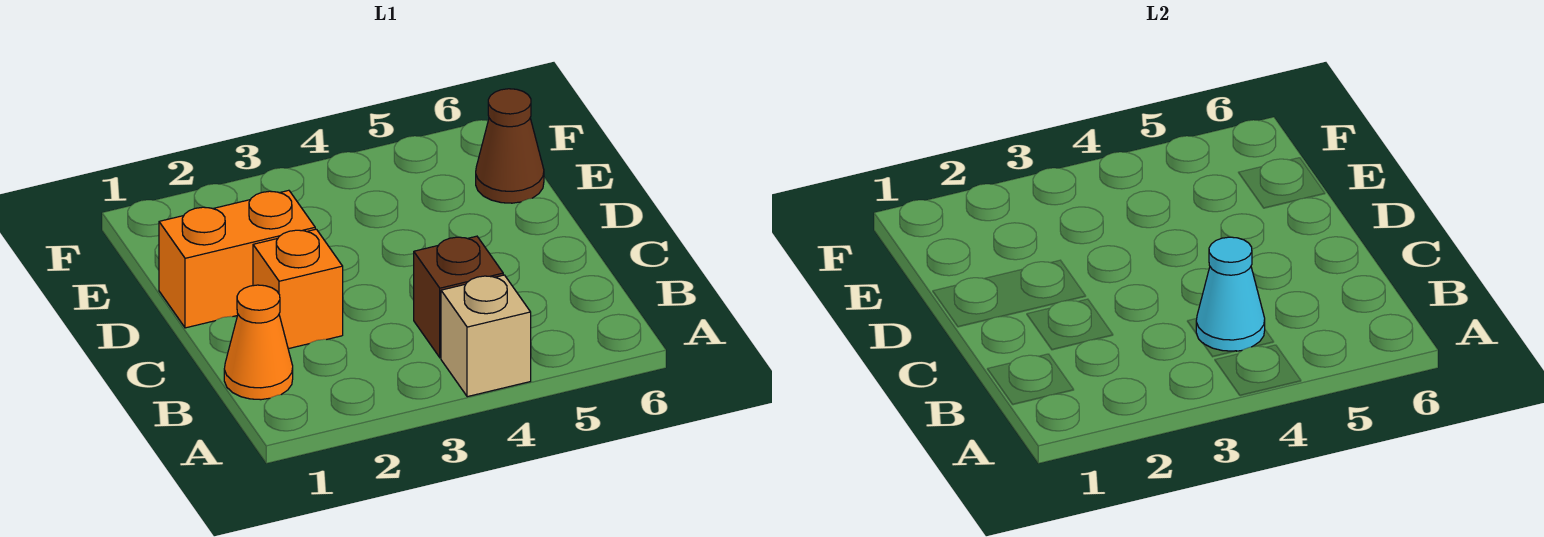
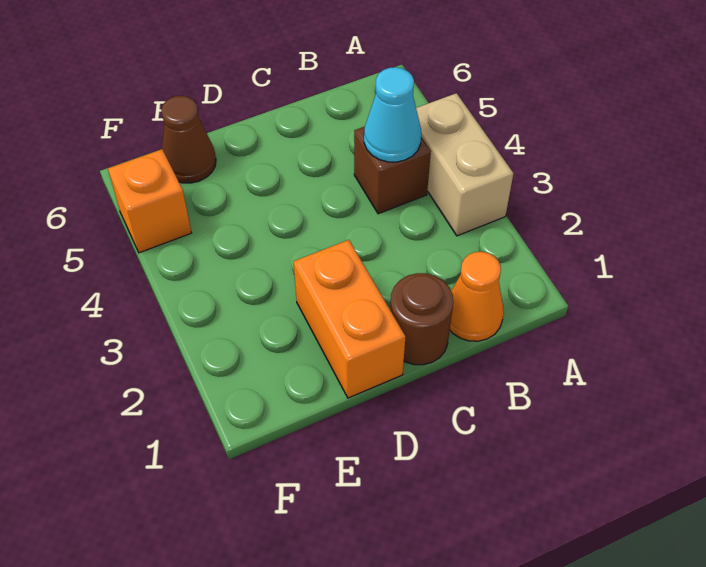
tan 1x1 brick [441,275,531,397] -> tan 1x2 brick [416,93,513,236]
none -> brown 1x1 round brick [390,273,453,365]
orange 1x1 brick [253,229,343,349] -> orange 1x1 brick moved to [108,149,192,253]

